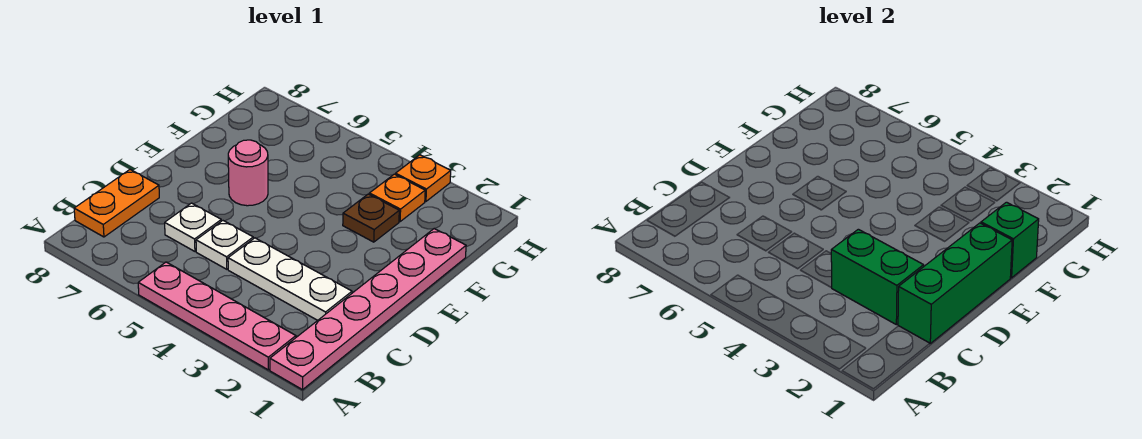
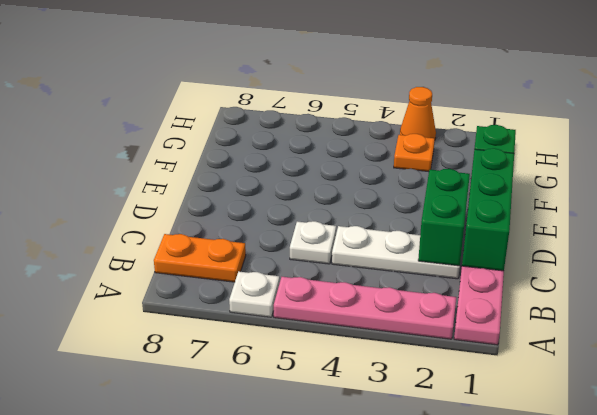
orange 1x2 plate [74,170,159,237] -> orange 1x2 plate turned to [154,234,246,282]
green 1x2 brick [831,229,924,325] -> green 1x2 brick turned to [418,169,470,266]
white 1x1 plate [165,203,221,251] -> white 1x1 plate moved to [229,271,280,317]
pink 1x1 round brick [228,140,268,206] -> none
brown 1x1 plate [343,194,399,242] -> none
orange 1x1 plate [395,155,451,201] -> orange 1x1 cone [400,87,436,139]

